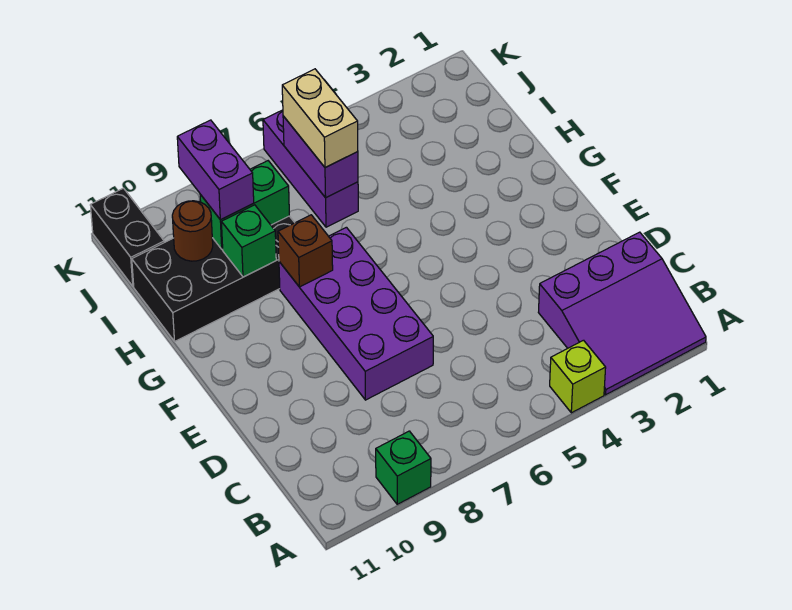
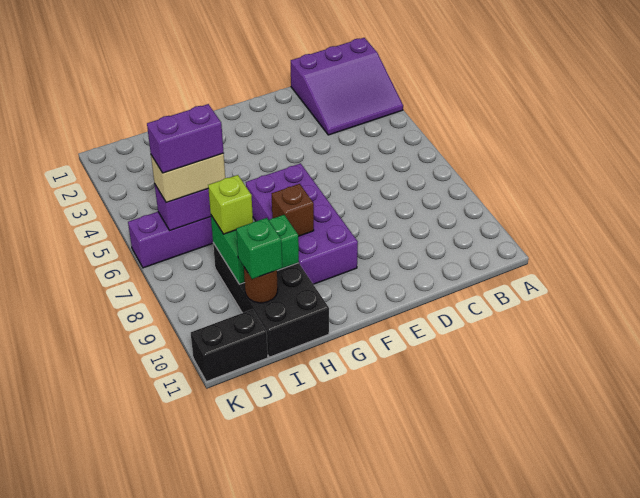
purple 3x3 slope [538,232,706,395] -> purple 3x3 slope turned to [291,38,403,135]
lime 1x1 brick [550,340,606,413] -> lime 1x1 brick moved to [208,175,253,234]
green 1x1 brick [376,431,431,504] -> green 1x1 brick moved to [236,218,282,279]
purple 2x4 brick [279,227,433,400] -> purple 2x4 brick turned to [246,163,358,284]
purple 1x2 brick [177,120,254,220] -> purple 1x2 brick moved to [147,104,224,173]

